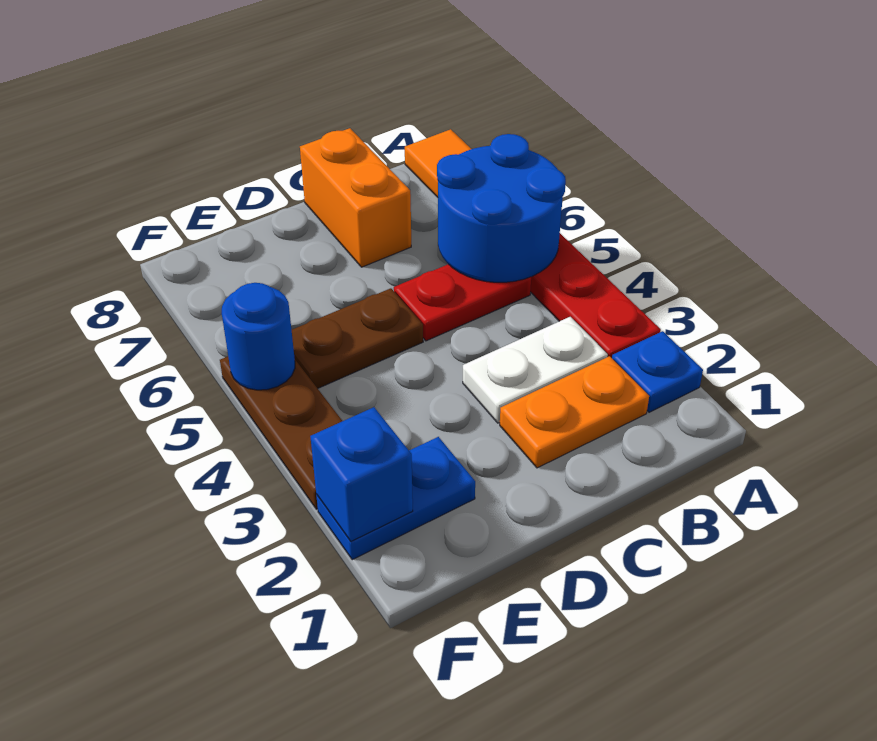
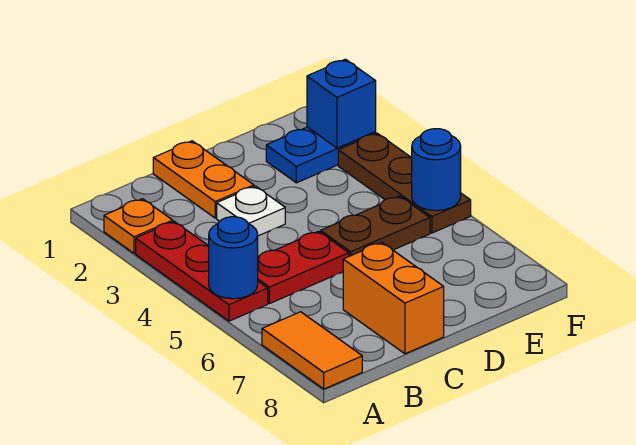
blue 1x1 plate [612,331,703,412] -> orange 1x1 plate [104,199,173,253]
blue 2x2 round brick [437,134,566,282] -> blue 1x1 round brick [209,217,258,299]
orange 1x2 plate [500,356,649,468] -> orange 1x2 plate turned to [153,141,254,218]
white 1x2 plate [463,317,608,423] -> white 1x1 plate [217,186,285,236]

